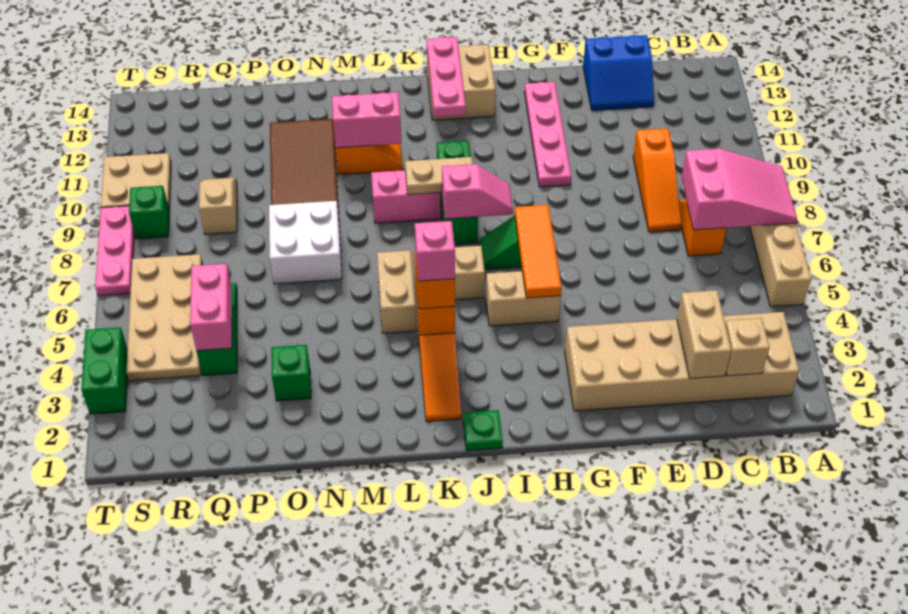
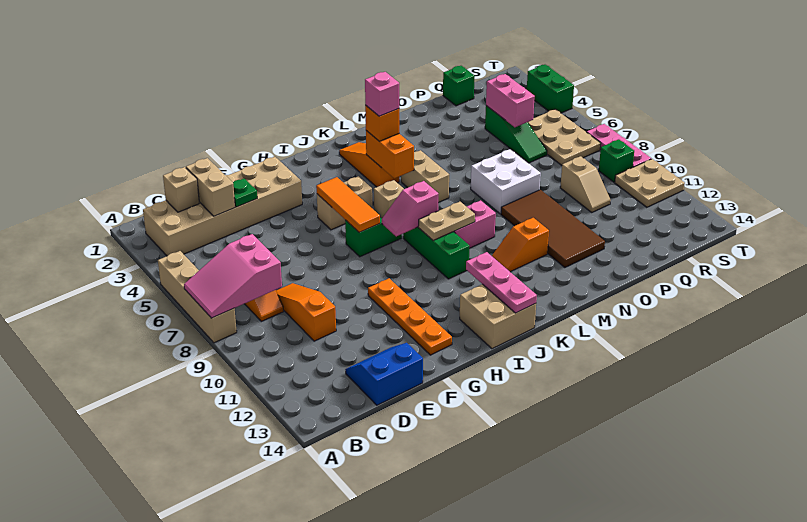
pink 1x4 plate [524,82,571,187] -> orange 1x4 plate [368,278,452,355]
green 1x1 plate [463,410,502,451] -> green 1x1 plate moved to [233,179,257,207]
pink 1x2 brick [332,92,401,148] -> none
green 1x1 brick [271,345,311,401] -> green 1x1 brick moved to [443,66,475,106]
tan 2x4 plate [126,254,202,381] -> tan 2x3 plate [528,109,601,165]

